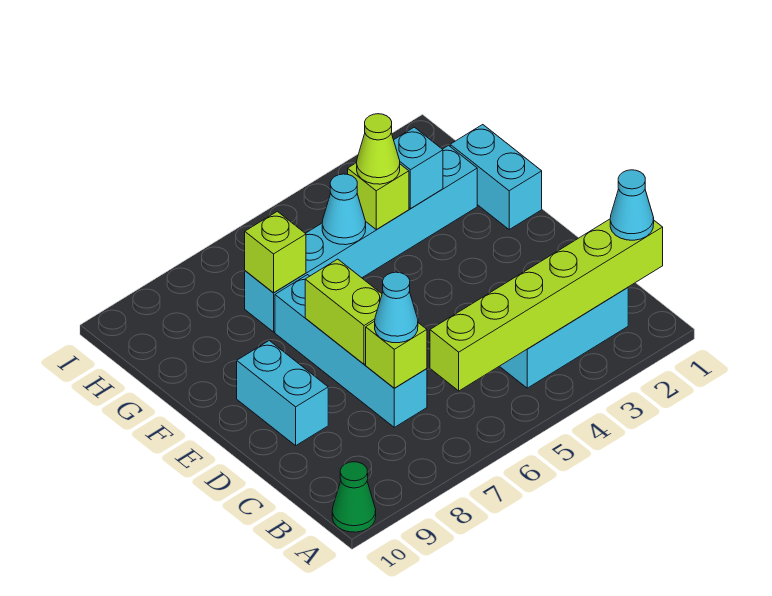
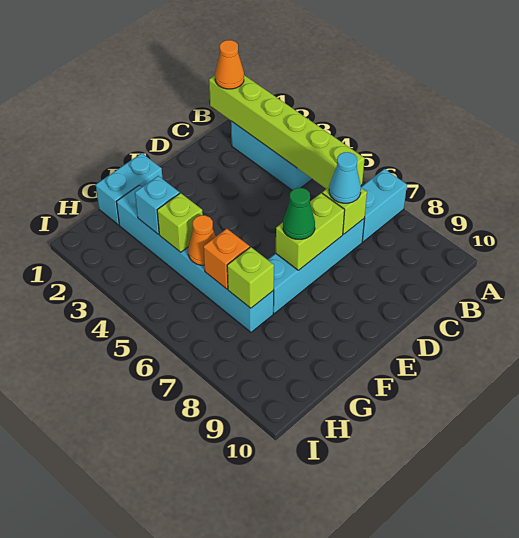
green 1x1 cone [332,462,376,532] -> green 1x1 cone moved to [283,188,315,239]
cyan 1x1 cone [610,170,654,240] -> orange 1x1 cone [215,40,244,89]
cyan 1x2 brick [237,341,328,446] -> cyan 1x2 brick moved to [361,169,407,242]
lime 1x1 cone [357,114,400,184] -> none
cyan 1x1 cone [322,174,366,245] -> orange 1x1 cone [188,215,216,265]
none -> orange 1x1 brick [203,229,250,289]

